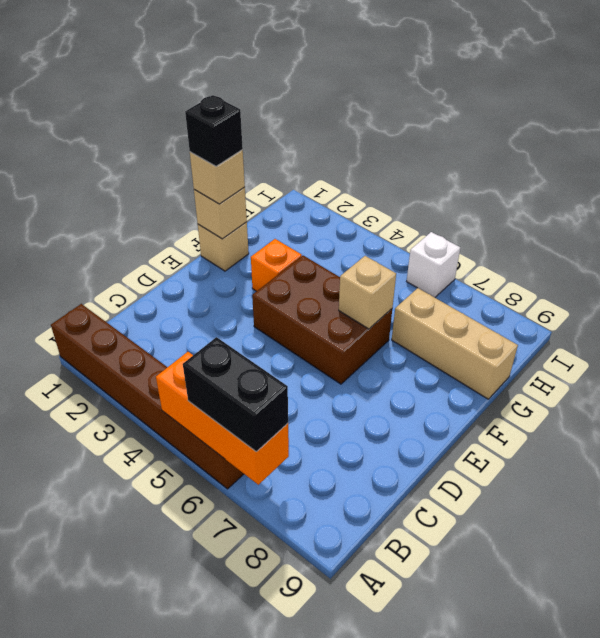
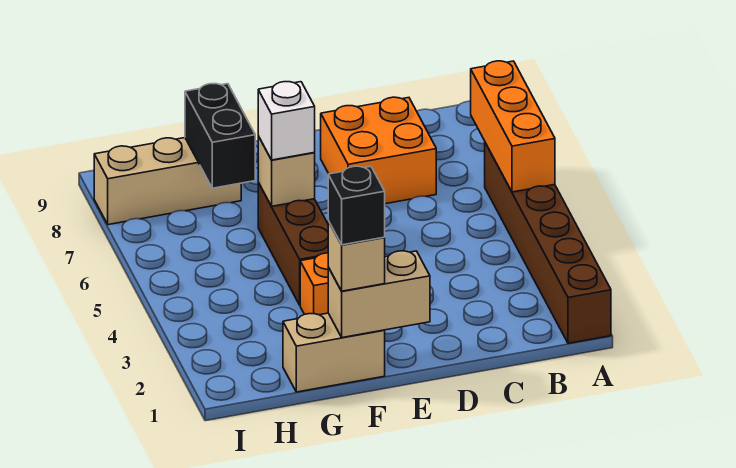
black 1x2 brick [183,337,288,451] -> black 1x2 brick moved to [185,84,255,188]
none -> orange 2x2 brick [321,97,436,204]
brown 2x3 brick [252,256,392,384] -> brown 1x3 brick [258,182,328,305]
tan 1x1 brick [198,222,249,271] -> tan 1x2 brick [283,313,385,392]
tan 1x1 brick [194,187,247,239] -> tan 1x2 brick [328,251,430,338]
tan 1x3 brick [392,288,518,399] -> tan 1x3 brick turned to [94,138,241,225]
white 1x1 brick [407,232,460,297] -> white 1x1 brick moved to [258,82,315,160]

